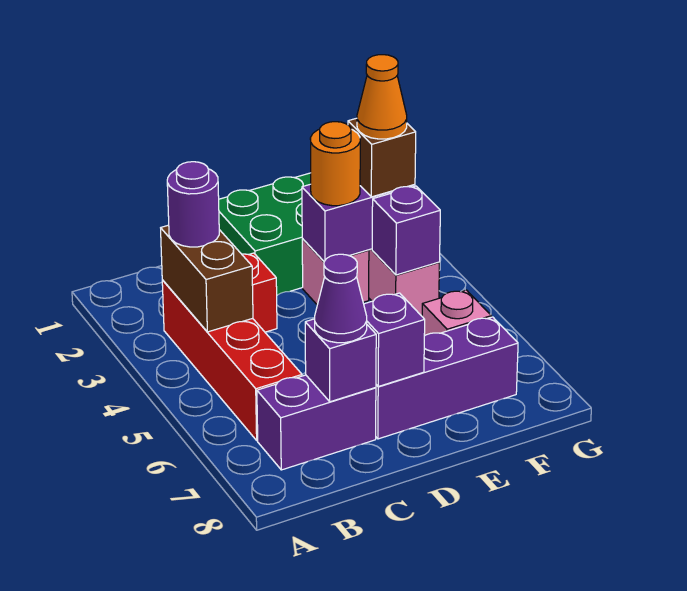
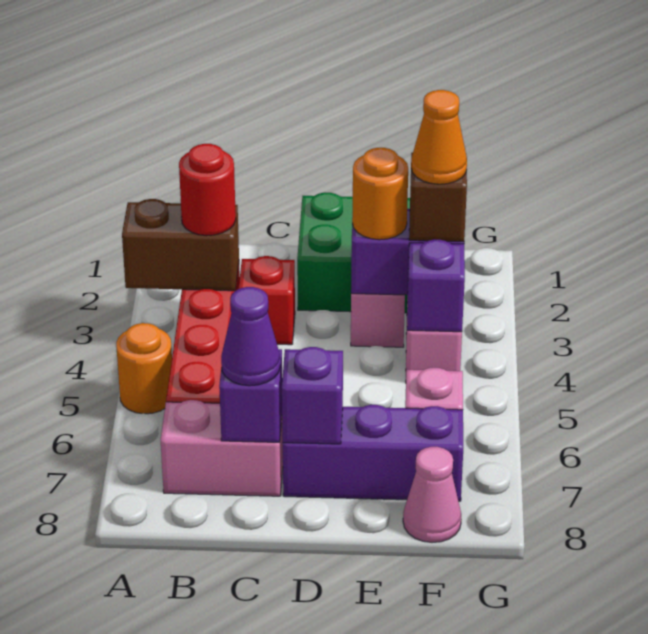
none -> orange 1x1 round brick [116,323,172,414]
brown 1x2 brick [161,225,253,332] -> brown 1x2 brick turned to [122,199,239,291]
purple 1x1 round brick [167,162,219,247] -> red 1x1 round brick [179,144,236,236]
purple 1x2 brick [257,375,376,470] -> pink 1x2 brick [161,400,283,496]
none -> pink 1x1 cone [403,447,461,542]

